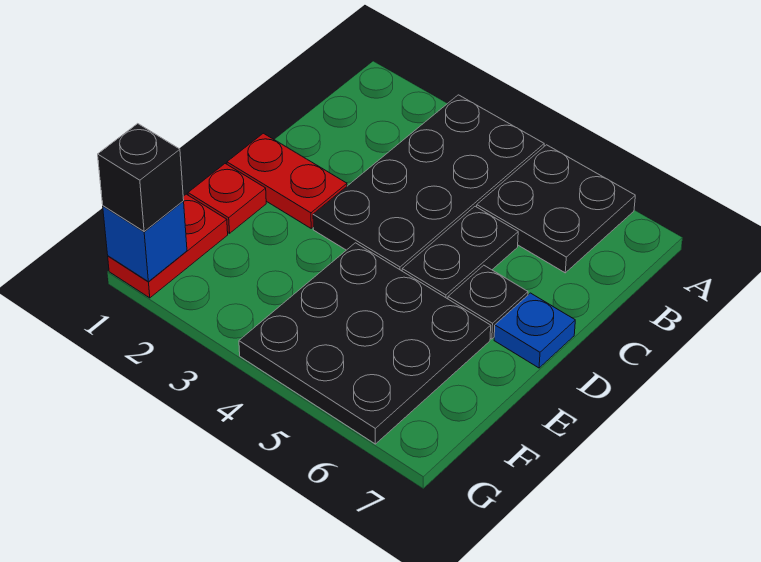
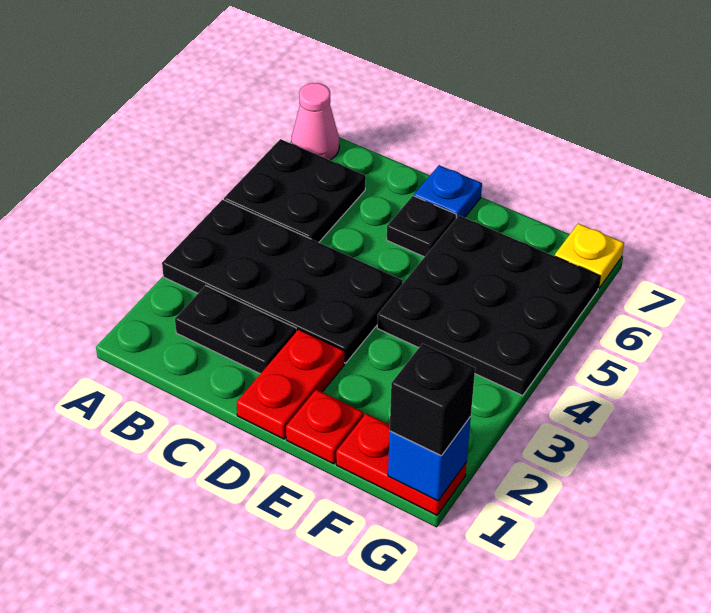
none -> pink 1x1 cone [291,83,339,160]
black 1x2 plate [402,206,518,299] -> black 1x2 plate moved to [175,286,296,374]
none -> yellow 1x1 plate [555,223,624,288]

